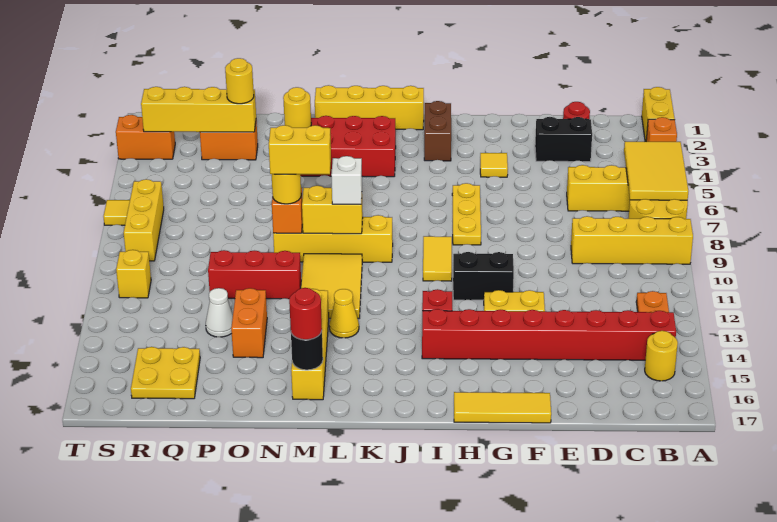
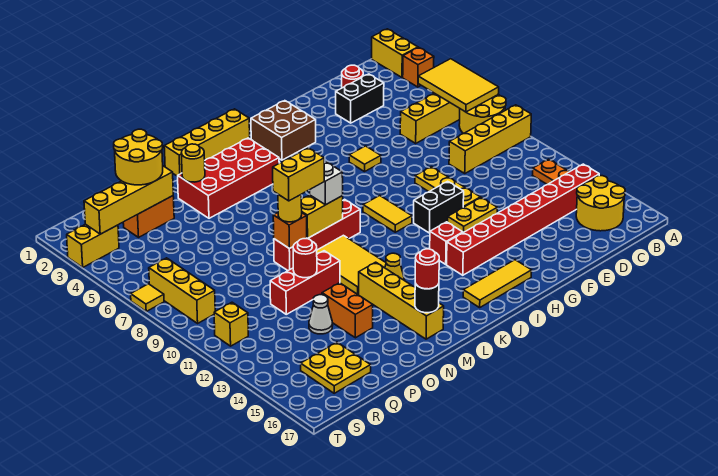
yellow 1x1 round brick [645,331,678,381] -> yellow 2x2 round brick [576,176,625,231]
yellow 1x3 tile [454,392,551,423] -> yellow 1x3 tile moved to [463,260,532,308]
yellow 1x1 tile [480,153,508,177] -> yellow 1x1 tile moved to [349,146,381,172]
yellow 1x3 plate [452,183,481,245] -> yellow 1x3 plate moved to [415,167,480,207]
brown 1x2 brick [424,101,451,161] -> brown 2x2 brick [251,101,316,160]
yellow 1x4 brick [273,215,393,262] -> red 1x4 brick [274,199,360,270]
none -> red 1x1 round brick [293,239,317,278]
yellow 1x1 round brick [225,58,254,104] -> yellow 2x2 round brick [114,129,163,185]
orange 1x2 brick [116,115,175,159] -> yellow 1x2 brick [67,224,119,267]

